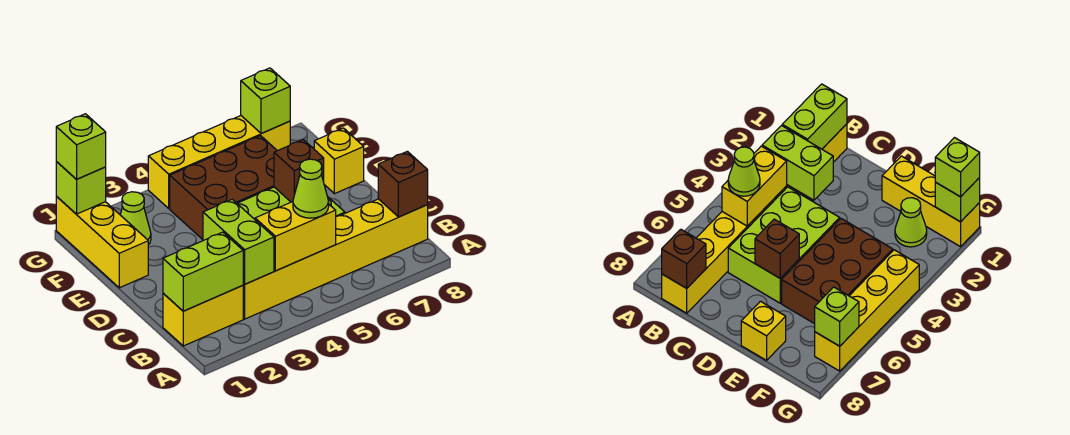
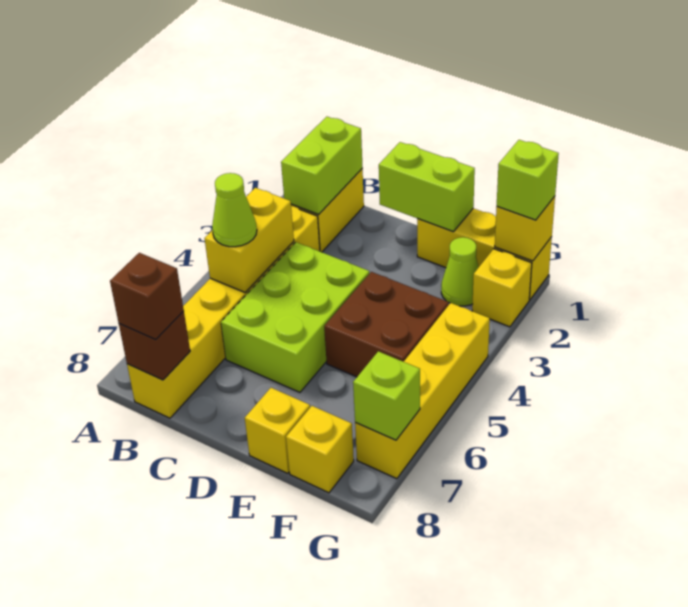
lime 1x2 brick [203,199,274,284] -> lime 1x2 brick moved to [379,142,475,232]
brown 1x1 brick [274,140,324,202] -> brown 1x1 brick moved to [110,253,184,340]
brown 2x3 brick [170,136,277,239] -> brown 2x2 brick [324,272,449,377]
none -> yellow 1x1 brick [286,406,354,493]
lime 1x1 brick [56,162,106,214] -> yellow 1x1 brick [495,196,555,261]
none -> yellow 1x1 brick [472,249,532,327]

